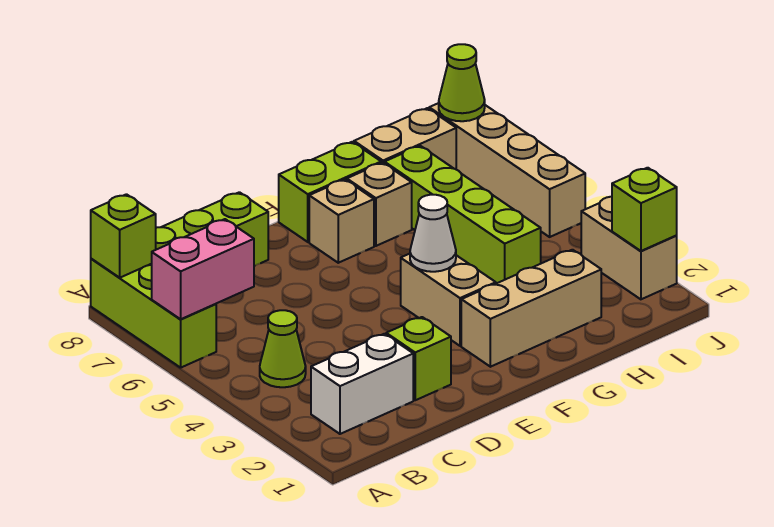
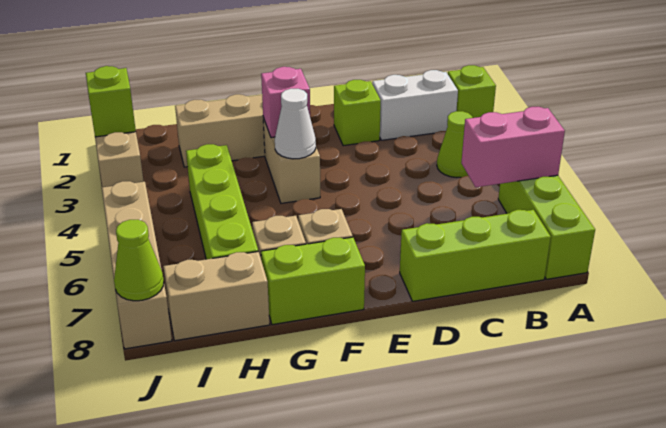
lime 1x1 brick [91,194,156,278] -> lime 1x1 brick moved to [448,65,496,118]
none -> pink 1x1 brick [261,67,310,138]

